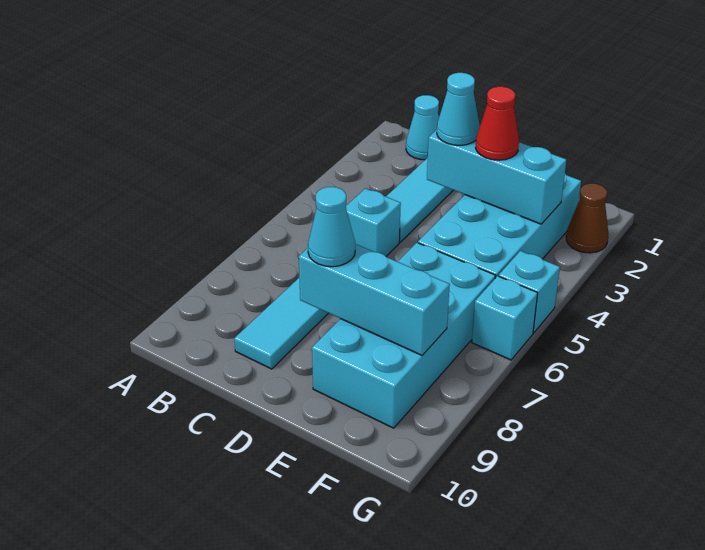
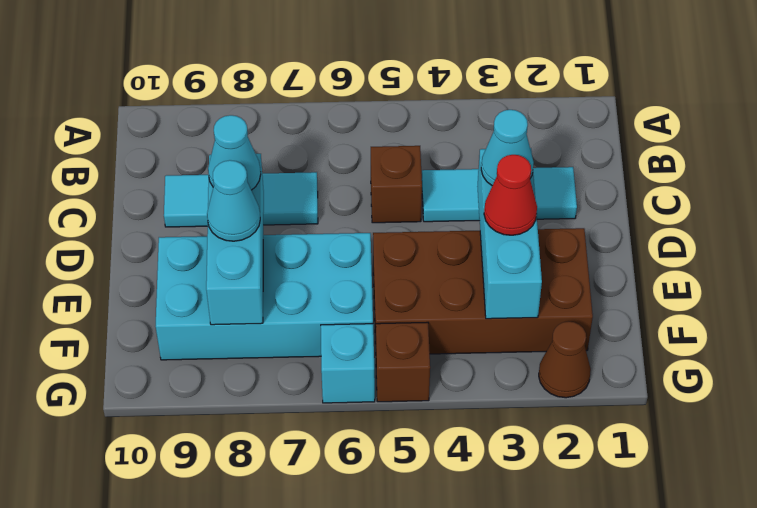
cyan 1x1 cone [406,95,439,160] -> cyan 1x1 cone moved to [207,160,260,241]
cyan 1x1 brick [346,188,401,256] -> brown 1x1 brick [371,146,422,223]
cyan 2x4 brick [418,174,581,278] -> brown 2x4 brick [373,228,593,354]
cyan 1x1 brick [499,251,560,333] -> brown 1x1 brick [376,322,430,402]

